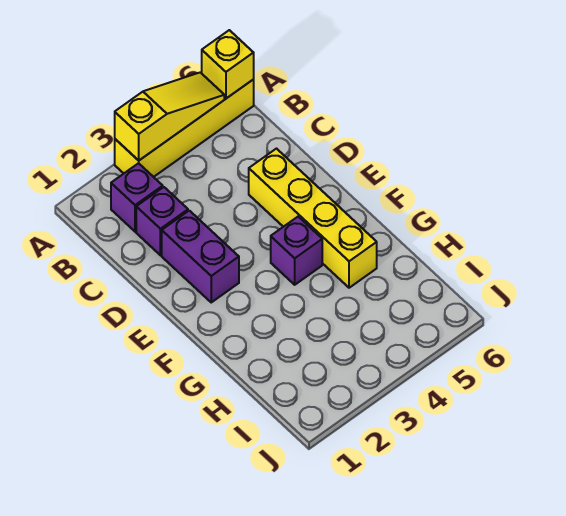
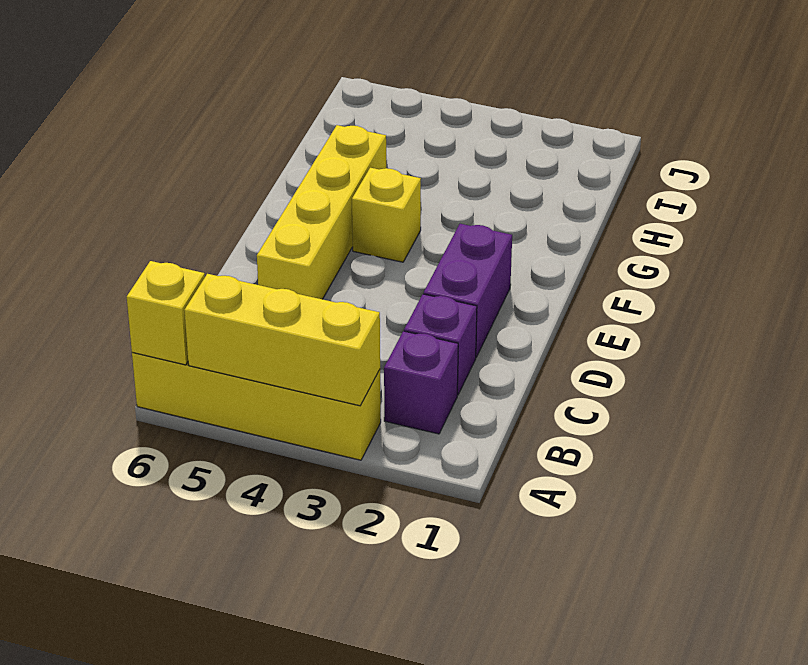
yellow 1x3 slope [115,72,224,160] -> yellow 1x3 brick [184,274,380,406]
purple 1x1 brick [271,217,322,285] -> yellow 1x1 brick [352,168,421,262]

